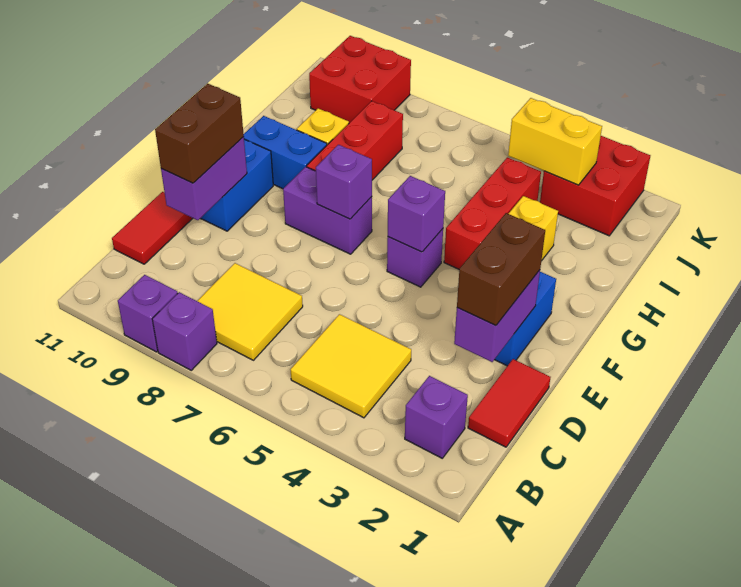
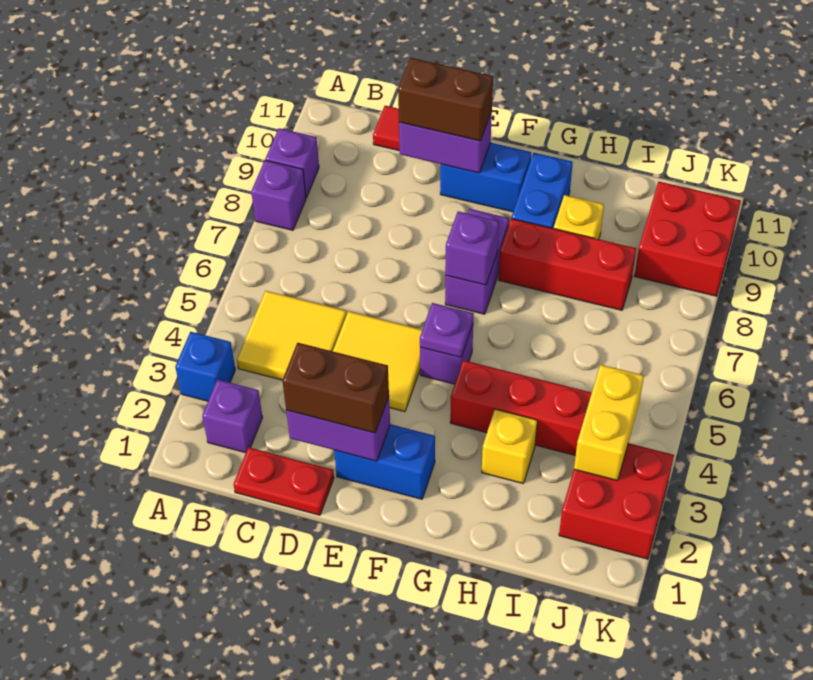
none -> blue 1x1 brick [175,332,235,401]
yellow 2x2 tile [198,263,303,360] -> yellow 2x2 tile moved to [333,311,422,412]
red 1x2 tile [468,359,550,447] -> red 1x2 plate [234,447,334,515]
purple 1x1 brick [388,176,445,252] -> purple 1x1 plate [420,303,474,357]

